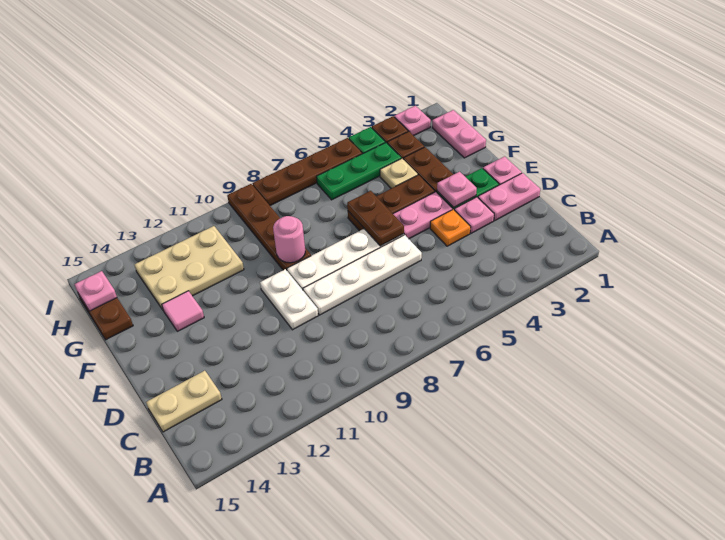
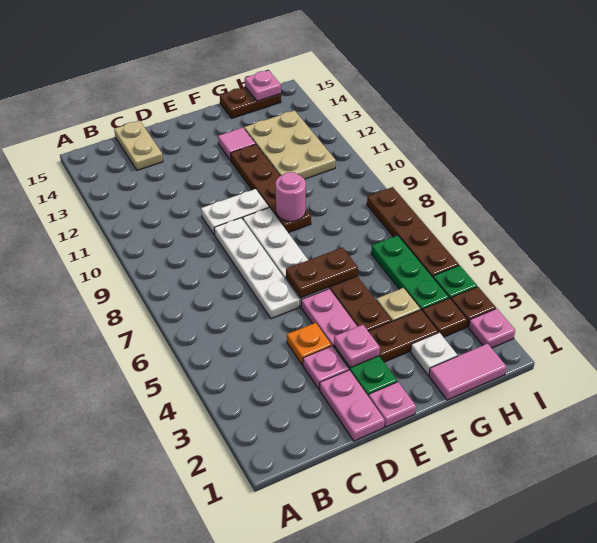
brown 1x4 plate [227,184,311,270] -> brown 1x4 plate turned to [231,144,311,233]
pink 1x2 plate [432,110,486,158] -> pink 1x2 tile [429,344,506,400]
none -> white 1x1 plate [411,333,457,375]

